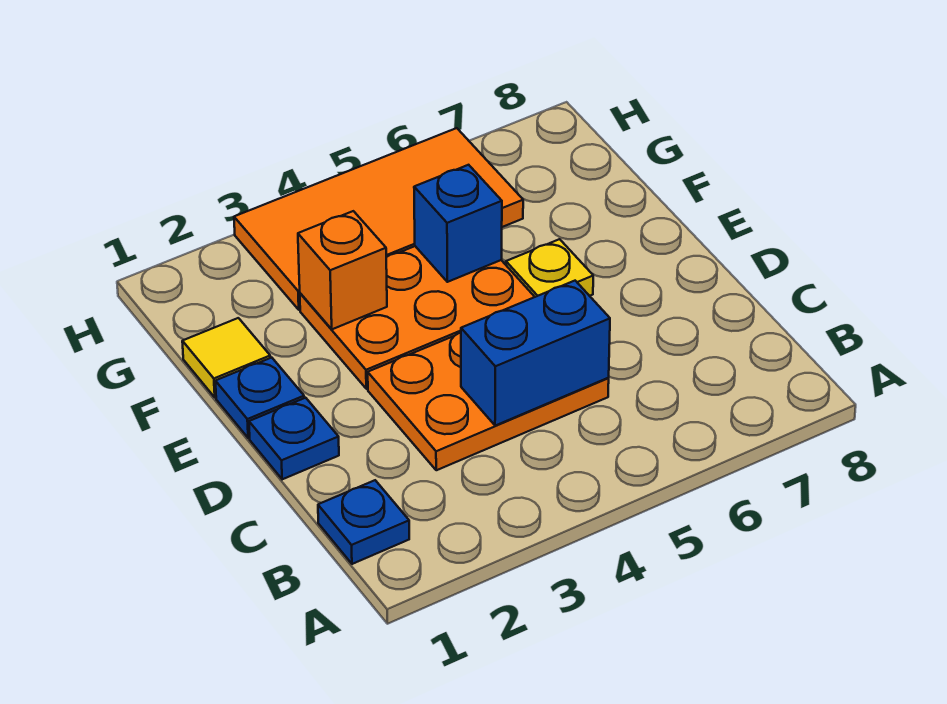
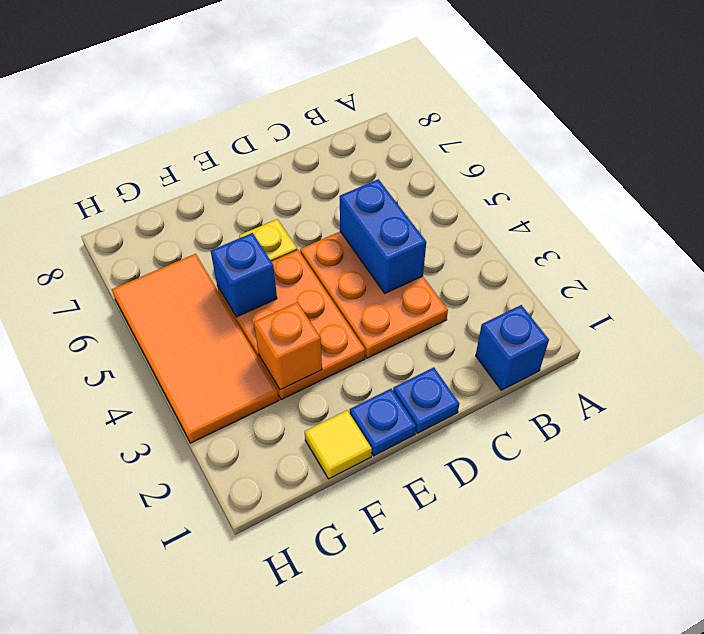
blue 1x1 plate [318,480,409,564] -> blue 1x1 brick [476,305,549,390]

